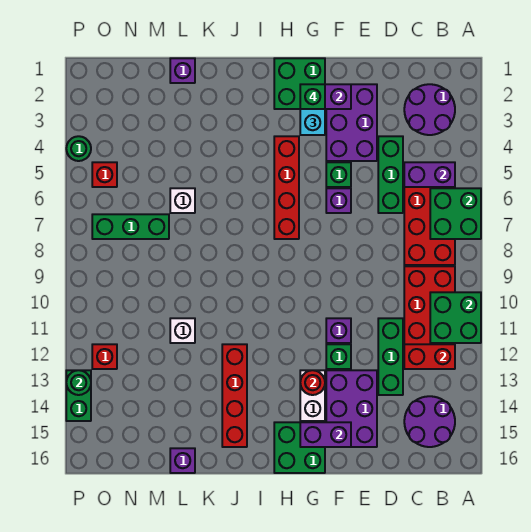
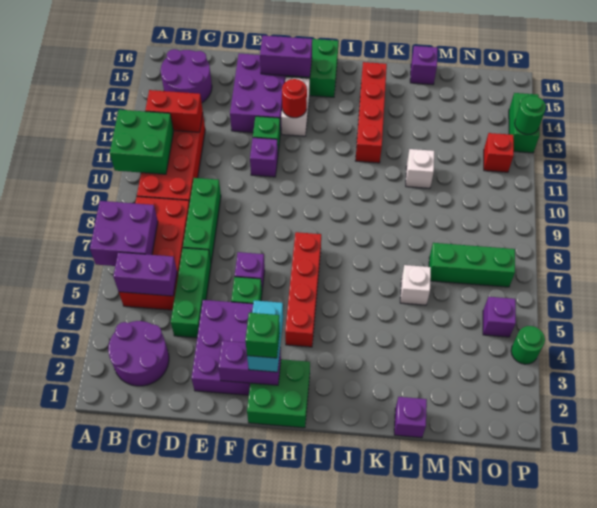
green 2x2 brick [430,188,481,239] -> purple 2x2 brick [90,201,158,266]
green 1x3 brick [378,318,403,395] -> green 1x3 brick moved to [183,178,221,263]
red 1x1 brick [92,162,117,187] -> purple 1x1 brick [483,297,516,337]

